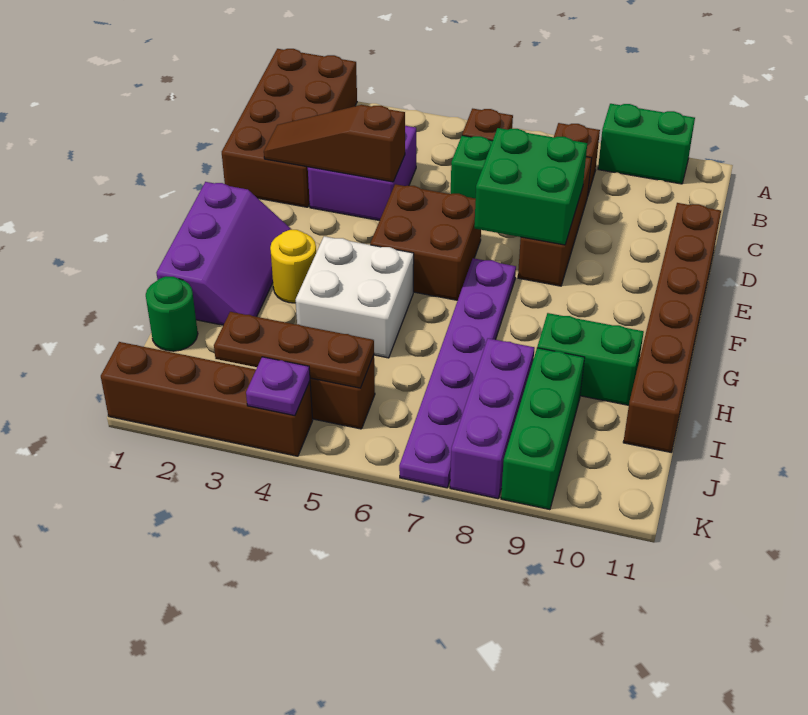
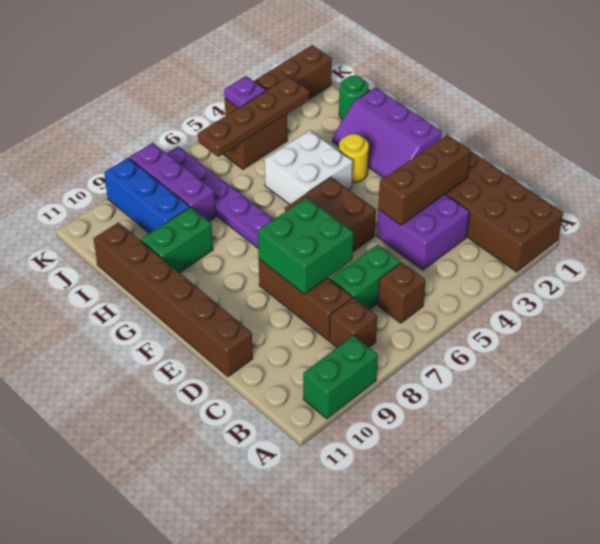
brown 1x3 slope [264,105,405,182] -> brown 1x3 brick [378,135,470,225]
green 1x3 brick [501,348,585,510] -> blue 1x3 brick [104,158,190,233]
brown 1x3 plate [214,312,374,388] -> brown 1x4 plate [198,77,309,157]

